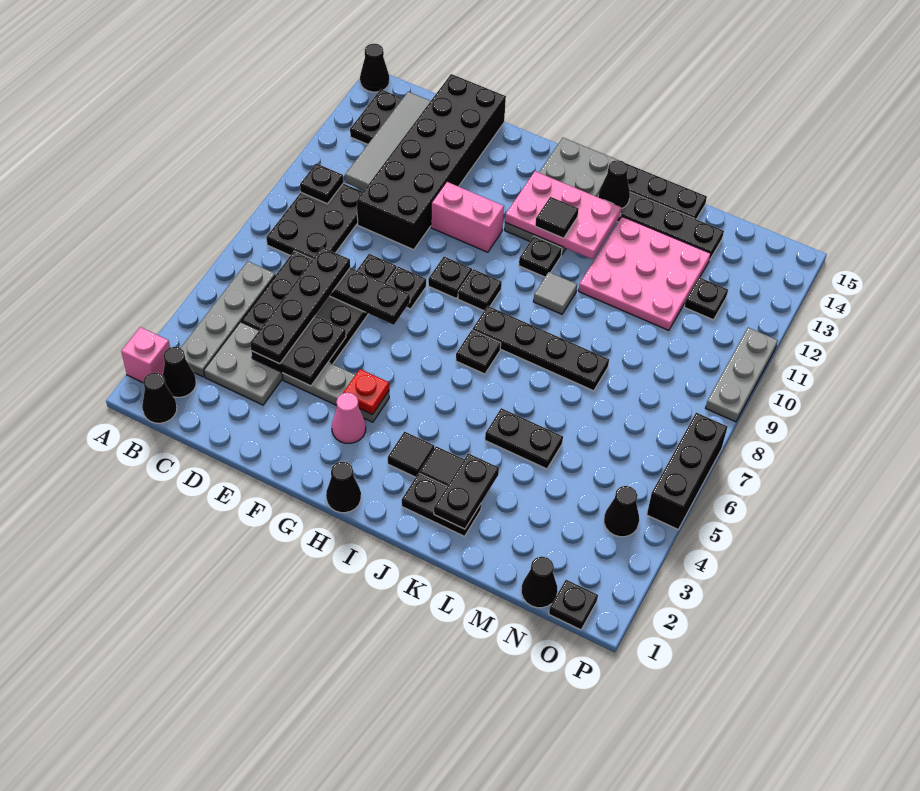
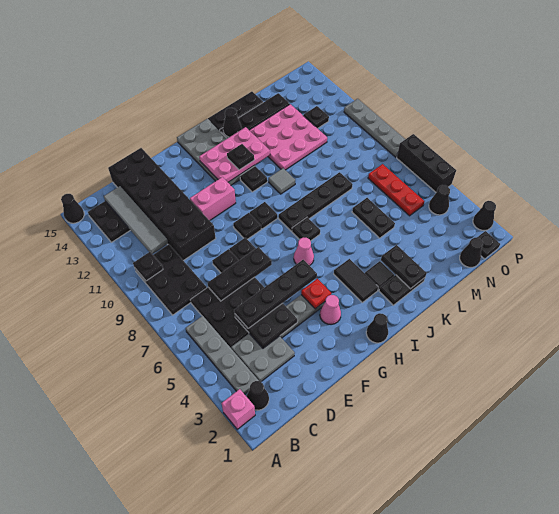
black 1x1 cone [142,372,177,423] -> black 1x1 cone moved to [473,201,496,231]
black 1x4 plate [250,247,350,364] -> black 1x4 plate turned to [234,260,317,328]
none -> pink 1x1 cone [294,238,314,266]
black 1x1 tile [388,432,434,477] -> black 1x2 tile [334,259,378,303]
black 1x1 tile [535,197,579,238] -> black 1x1 plate [227,144,254,170]
black 1x2 plate [485,408,563,469] -> black 1x2 plate turned to [352,198,395,238]
none -> red 1x3 plate [368,164,424,216]
grey 1x3 plate [706,328,778,422] -> grey 1x4 plate [344,99,405,157]

